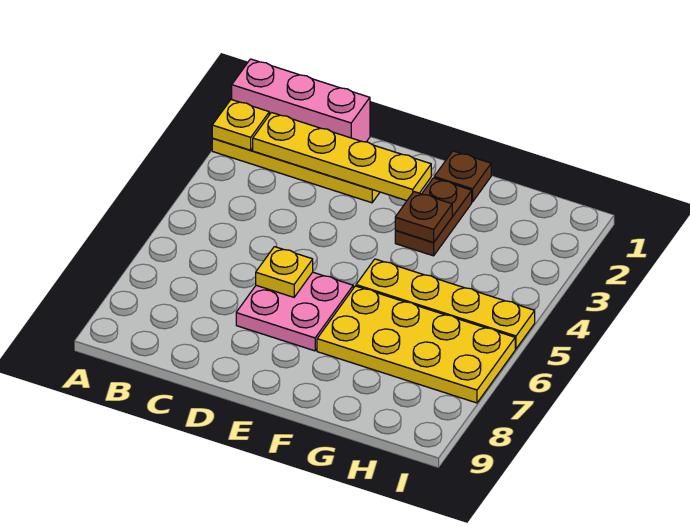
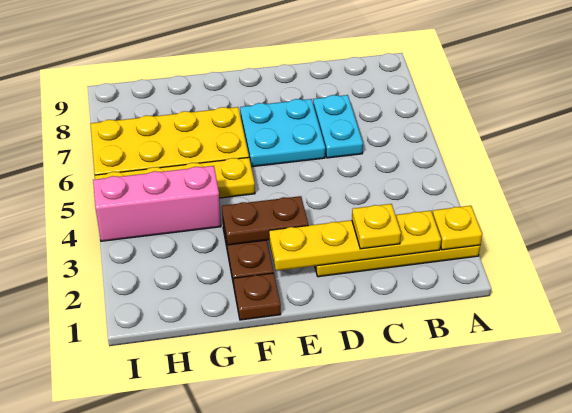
pink 1x3 brick [232,59,370,142] -> pink 1x3 brick moved to [93,166,221,241]
none -> cyan 1x2 plate [313,95,363,158]
pink 2x2 plate [236,272,353,351] -> cyan 2x2 plate [240,99,325,167]
yellow 1x1 plate [256,247,313,297] -> yellow 1x1 plate moved to [352,204,401,249]
brown 1x1 plate [395,192,452,243] -> brown 1x2 plate [222,196,308,245]

